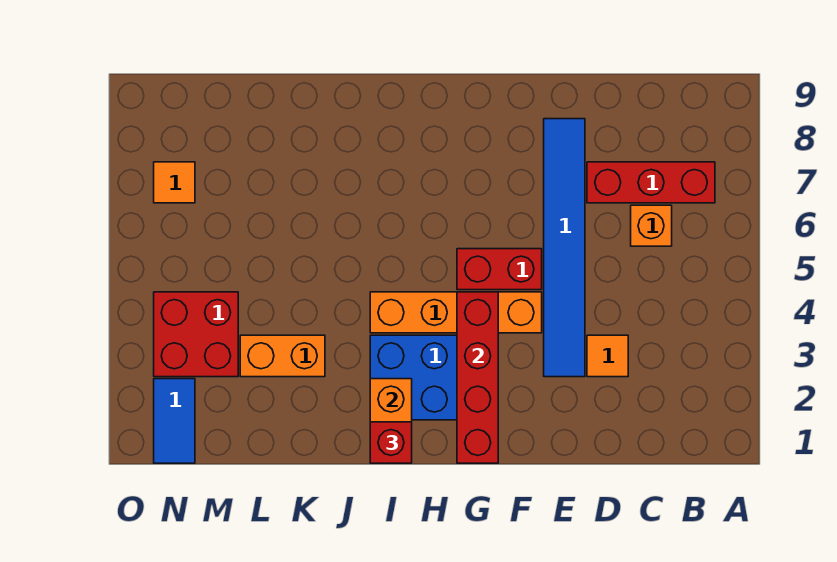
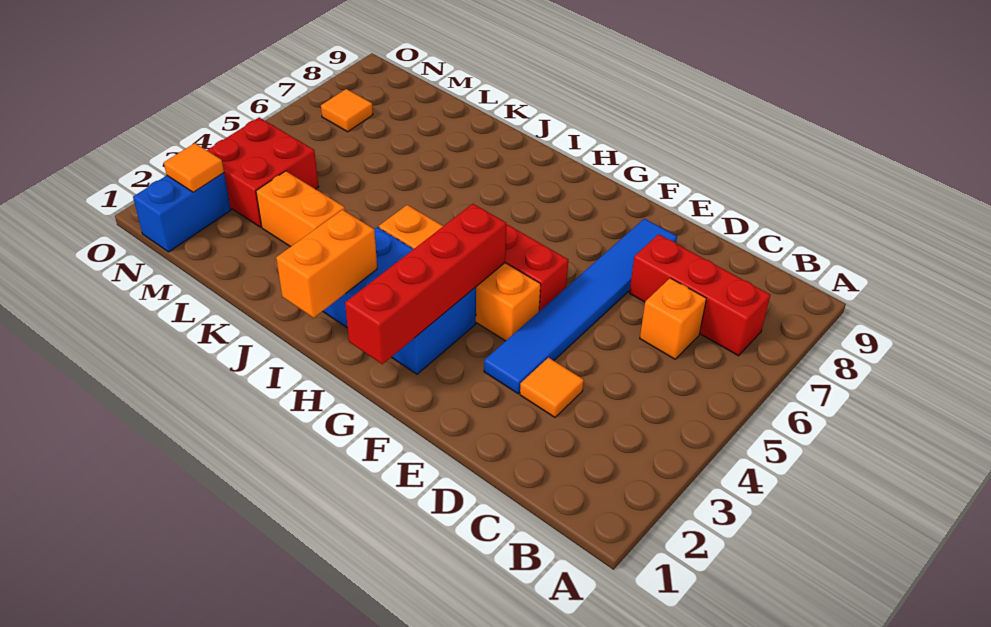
red 1x1 brick [370,422,412,463] -> none
blue 1x2 tile [154,379,195,463] -> blue 1x2 brick [133,173,231,252]
none -> orange 1x1 tile [164,143,224,192]

